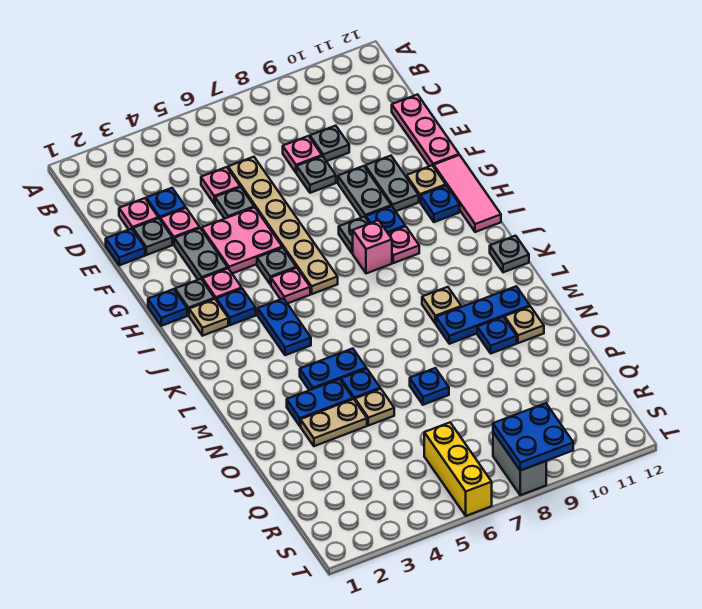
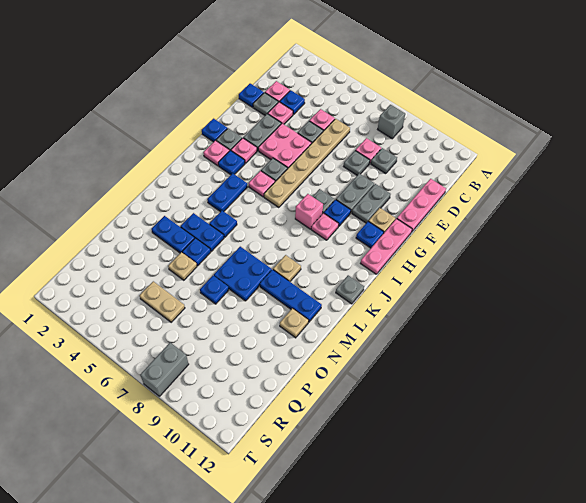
none -> grey 1x1 brick [378,105,405,139]
pink 1x3 tile [434,155,501,232] -> pink 1x3 plate [360,219,412,274]
tan 1x1 plate [189,299,228,336] -> pink 1x1 plate [203,140,230,166]
blue 1x1 plate [477,317,517,353] -> blue 1x1 plate moved to [210,211,237,237]
tan 1x2 plate [301,399,367,446] -> tan 1x2 plate moved to [139,281,185,322]
yellow 1x3 brick [424,423,492,516] -> none
blue 2x2 plate [493,403,573,471] -> blue 2x2 plate moved to [214,247,272,301]

